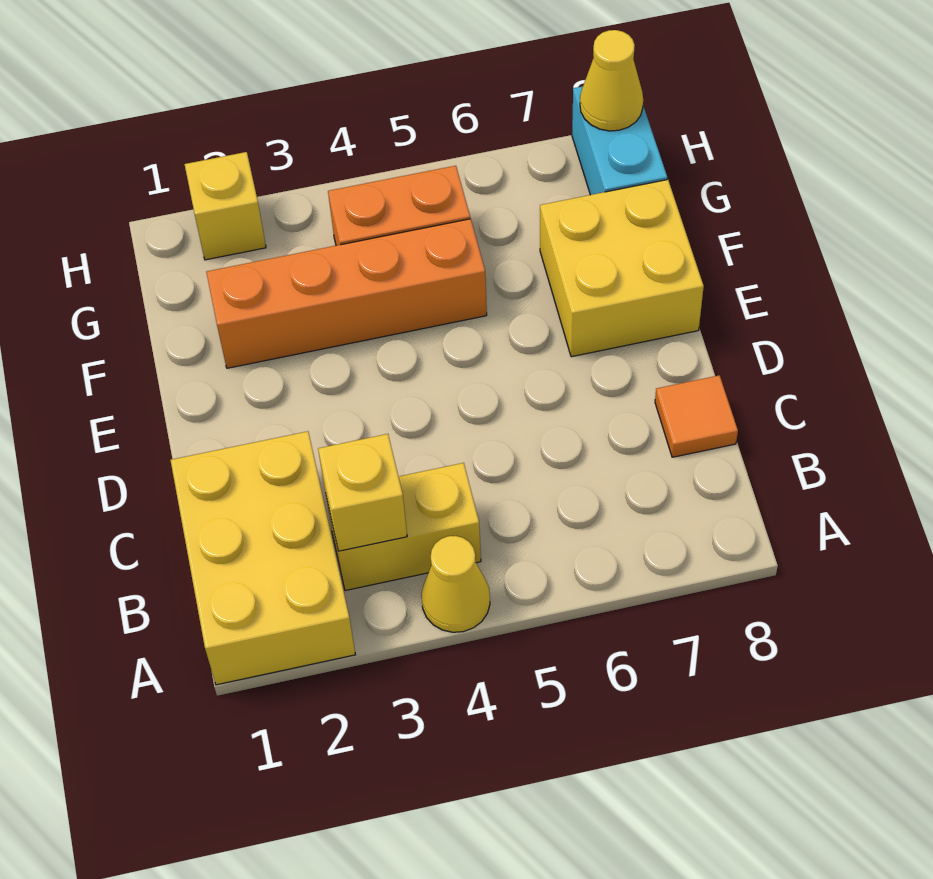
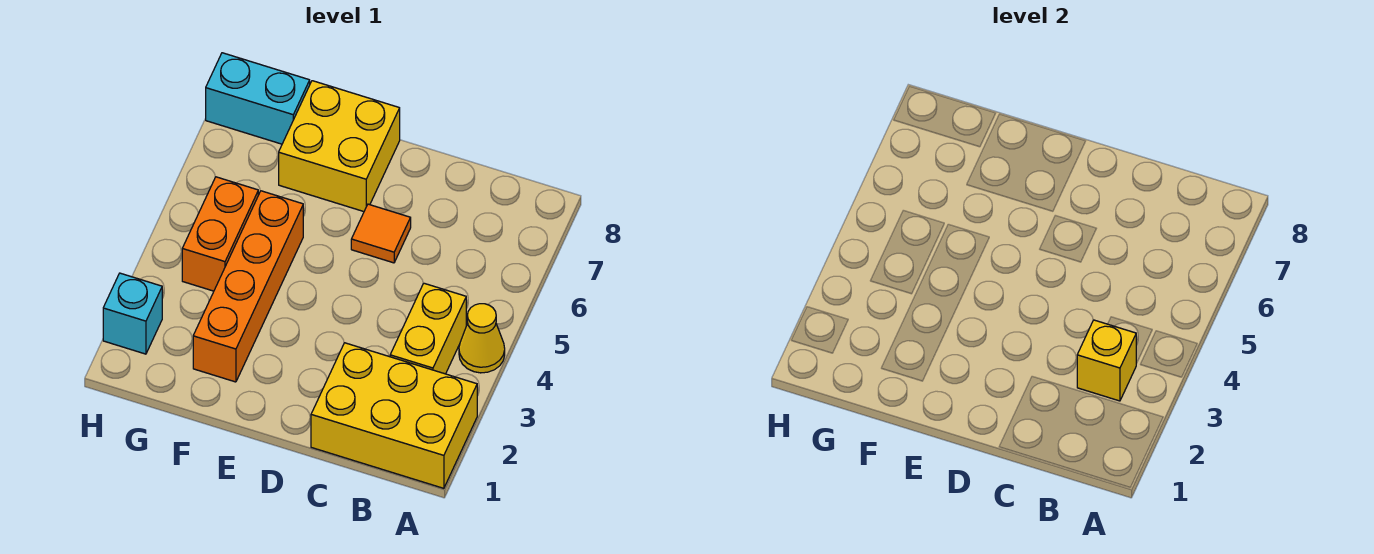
orange 1x1 tile [655,375,738,457] -> orange 1x1 tile moved to [351,204,411,263]
yellow 1x1 brick [185,152,266,260] -> cyan 1x1 brick [103,273,162,354]
yellow 1x1 cone [580,30,643,131] -> none

